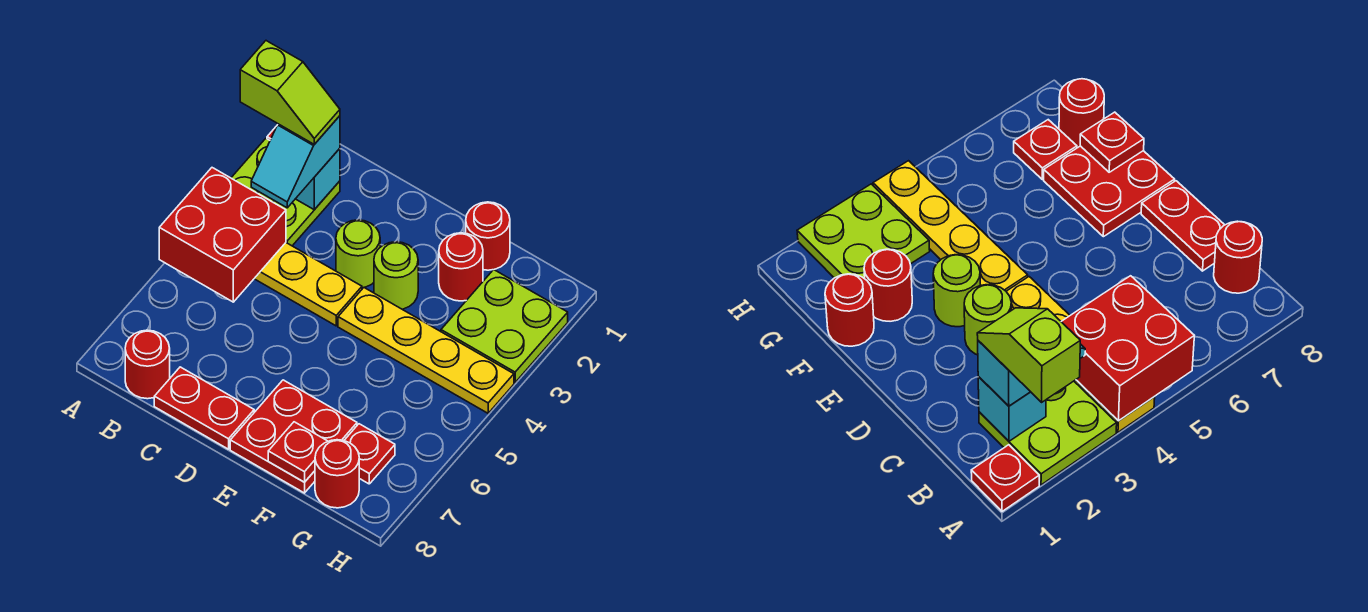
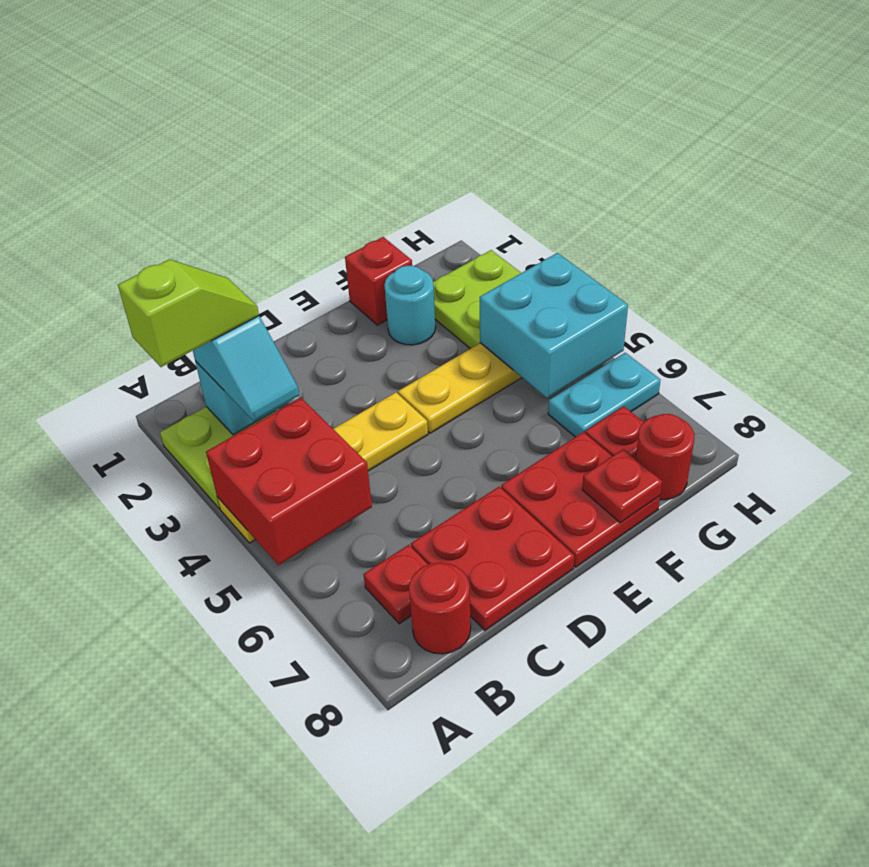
red 1x1 plate [971,445,1039,511] -> red 1x1 plate moved to [363,545,428,624]
red 1x2 plate [154,367,254,449] -> red 2x2 plate [411,487,574,630]
lime 1x1 round brick [336,220,380,288] -> none
lime 1x1 round brick [374,242,418,309] -> none
red 1x1 round brick [466,202,510,270] -> red 1x1 brick [345,237,412,325]
red 1x1 round brick [439,233,483,301] -> cyan 1x1 round brick [384,266,435,345]
none -> cyan 2x2 brick [480,253,628,398]
none -> cyan 1x2 plate [548,353,660,437]

